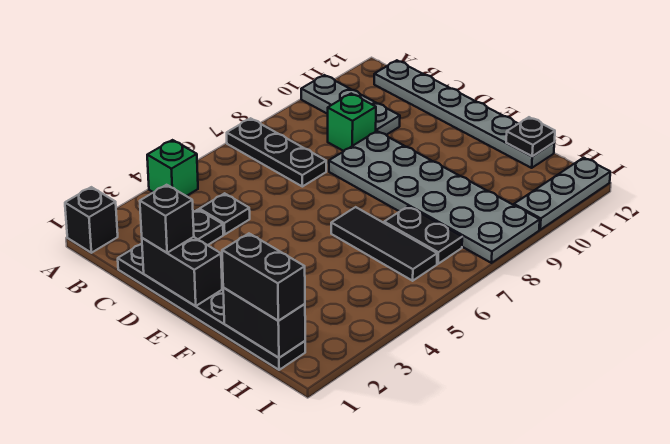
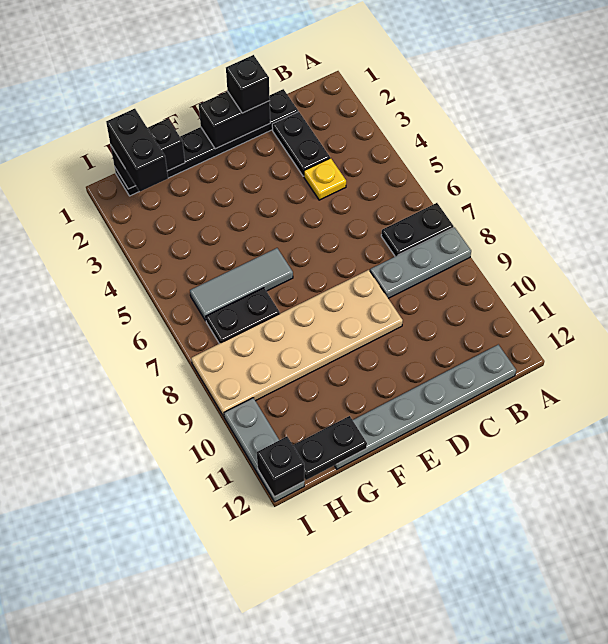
black 1x1 brick [65,187,118,253] -> black 1x1 brick moved to [257,437,304,497]
green 1x1 brick [147,140,198,196] -> none
black 1x3 plate [227,118,326,187] -> black 1x2 plate [381,203,454,256]
grey 1x3 plate [301,75,400,135] -> grey 1x3 plate moved to [370,227,471,298]
black 1x1 plate [199,193,250,235] -> yellow 1x1 plate [304,158,346,200]
green 1x1 brick [328,94,376,151] -> none
grey 2x6 plate [329,131,540,263] -> tan 2x6 plate [191,270,403,416]
black 1x3 tile [331,207,437,281] -> grey 1x3 tile [190,248,293,321]
black 1x2 brick [222,234,305,321] -> black 1x2 brick turned to [106,109,168,192]
black 1x1 plate [506,117,555,156] -> black 1x2 plate [293,416,367,480]

